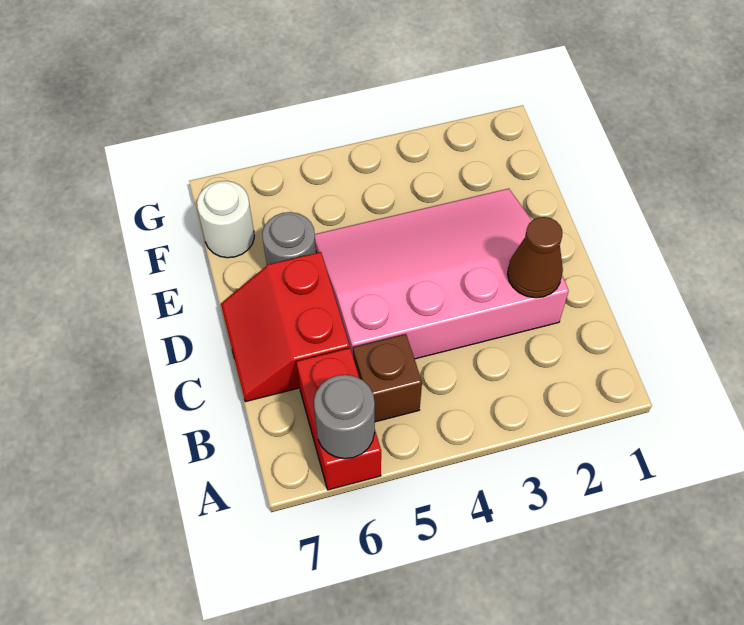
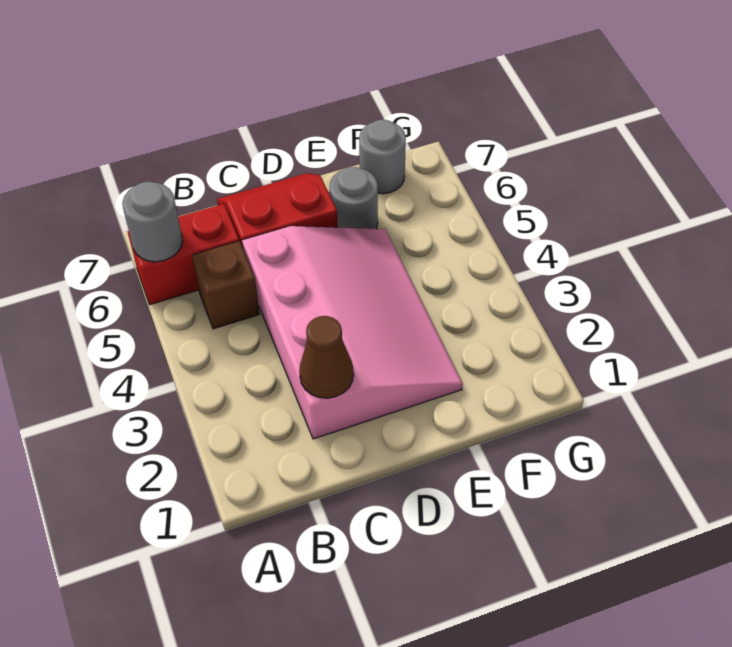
white 1x1 round brick [197,181,254,258] -> grey 1x1 round brick [359,120,406,194]

